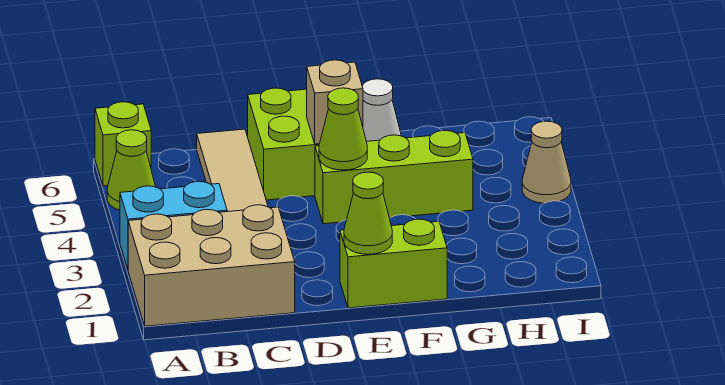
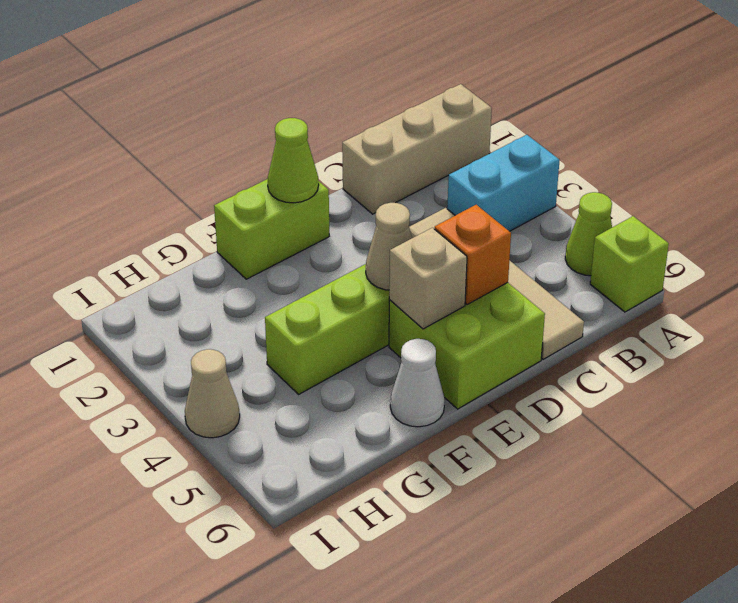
tan 2x3 brick [128,205,295,326] -> tan 1x3 brick [342,84,492,214]
none -> orange 1x1 brick [435,205,511,305]
lime 1x1 cone [319,88,367,170] -> tan 1x1 cone [366,203,412,290]

